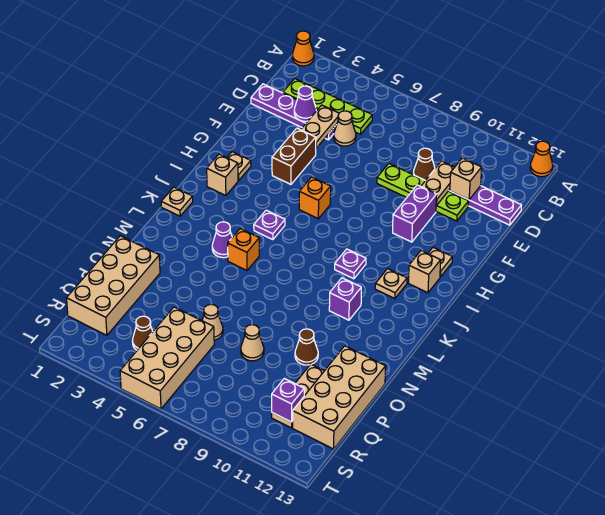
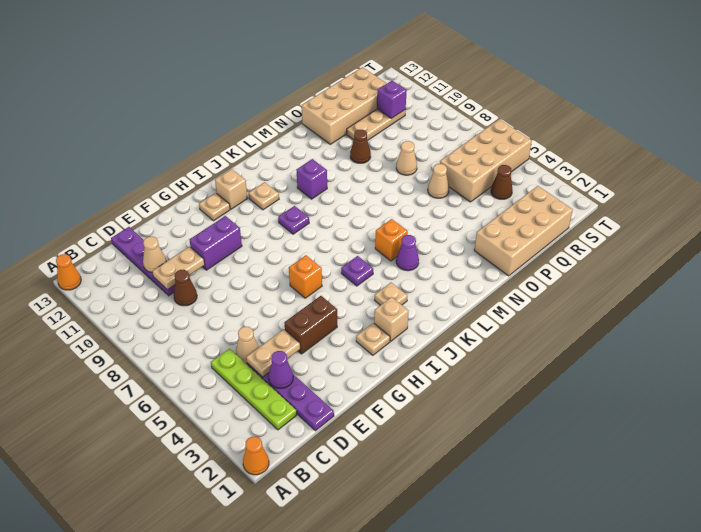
tan 1x1 brick [450,158,482,200] -> tan 1x1 cone [143,237,166,272]
lime 1x4 plate [377,164,469,221] -> none
tan 1x1 plate [161,187,193,216] -> tan 1x1 plate moved to [375,283,407,305]

